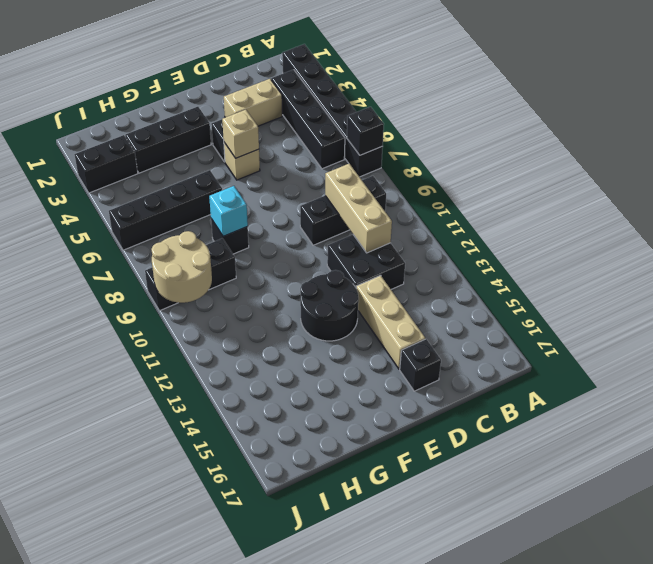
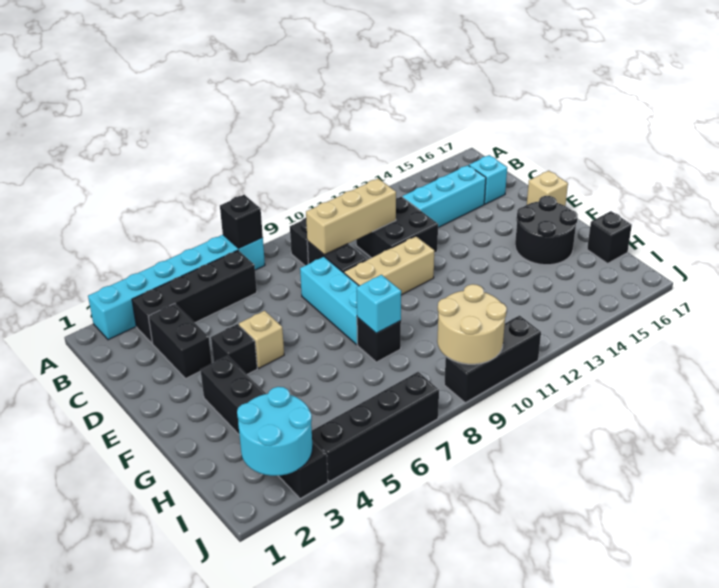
black 1x6 brick [282,44,383,177] -> cyan 1x6 brick [88,235,265,340]
tan 1x2 brick [224,79,282,126] -> black 1x2 brick [148,304,212,379]
none -> cyan 1x3 brick [402,165,486,228]
none -> cyan 1x1 brick [469,155,507,204]
none -> cyan 1x3 brick [300,257,359,345]
tan 1x3 brick [356,275,425,369] -> tan 1x3 brick moved to [344,236,434,295]
black 1x1 brick [400,339,441,391] -> black 1x1 brick moved to [587,211,632,263]
tan 1x1 brick [222,110,259,158] -> tan 1x1 brick moved to [527,171,568,206]
black 2x2 round brick [300,270,359,341] -> black 2x2 round brick moved to [515,196,578,265]
black 1x4 brick [109,170,222,250] -> black 1x4 brick turned to [312,372,439,482]
black 1x3 brick [145,238,236,311] -> black 1x3 brick turned to [444,316,541,403]
none -> cyan 2x2 round brick [237,387,313,476]

